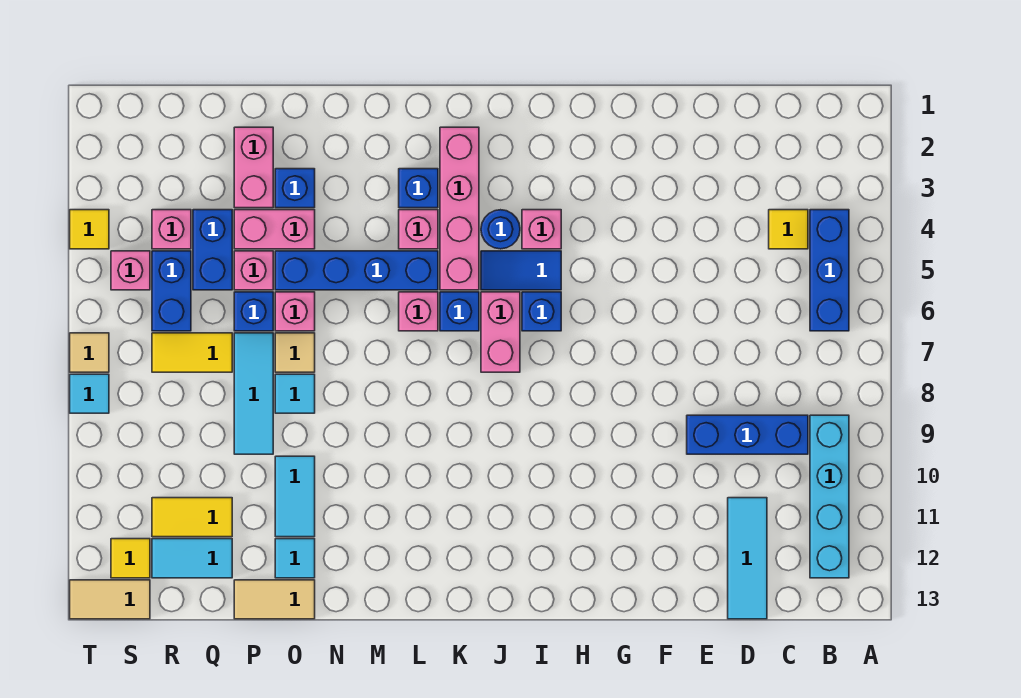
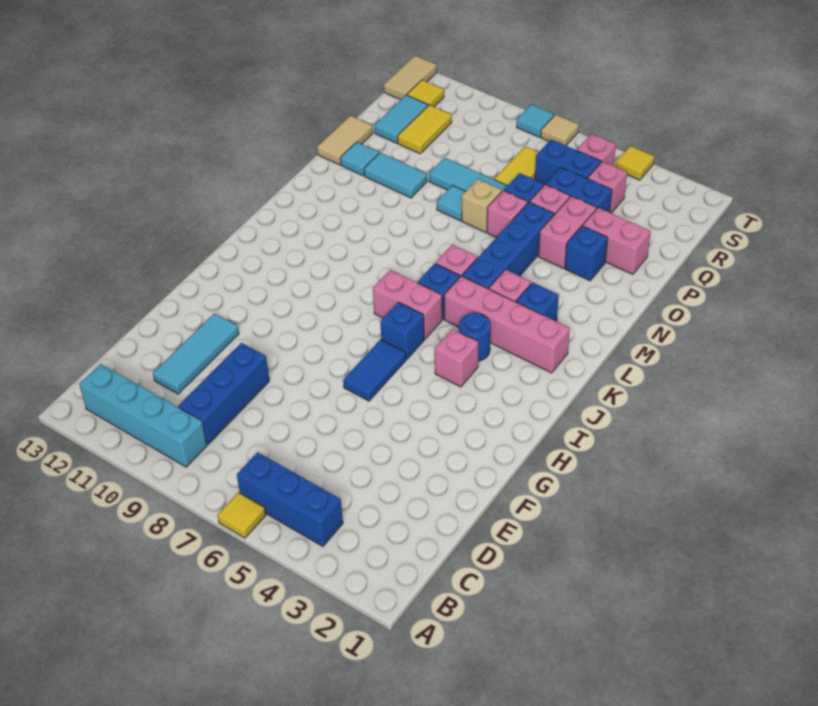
yellow 1x1 tile [769,210,808,249] -> yellow 1x1 tile moved to [217,492,266,538]
cyan 1x3 tile [728,498,767,619] -> cyan 1x3 tile turned to [153,313,239,394]
blue 1x2 tile [481,251,561,290] -> blue 1x2 tile moved to [343,340,406,401]
tan 1x1 tile [275,333,315,372] -> tan 1x1 brick [462,179,502,232]

